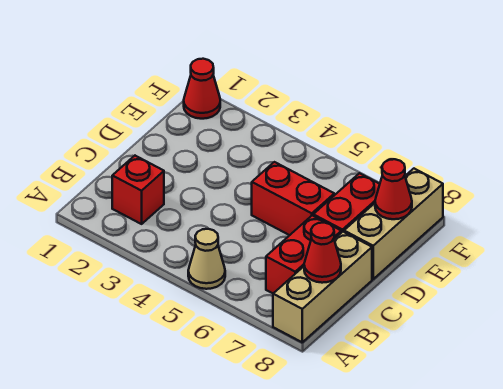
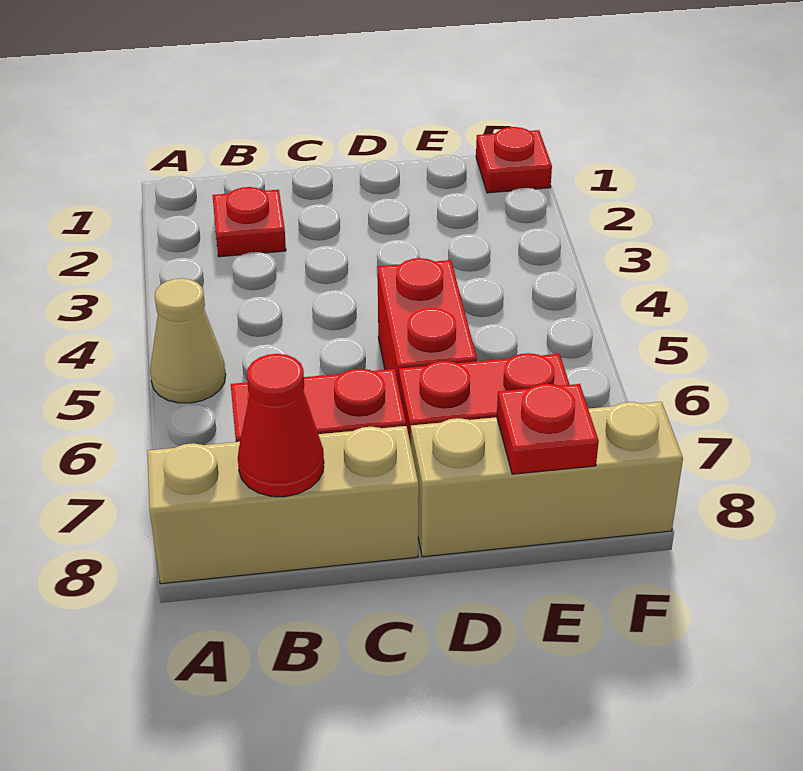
red 1x1 brick [112,156,164,224] -> red 1x1 plate [212,187,286,257]
red 1x1 cone [375,159,412,219] -> red 1x1 plate [497,384,599,474]
red 1x1 cone [184,59,220,119] -> red 1x1 plate [476,127,552,193]

